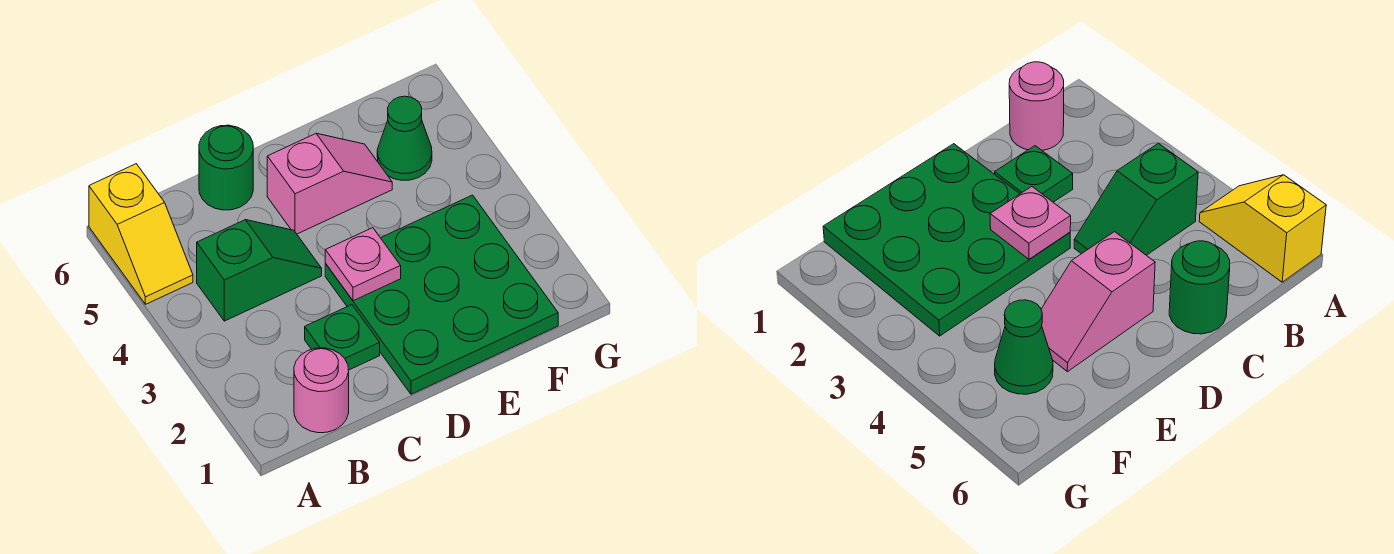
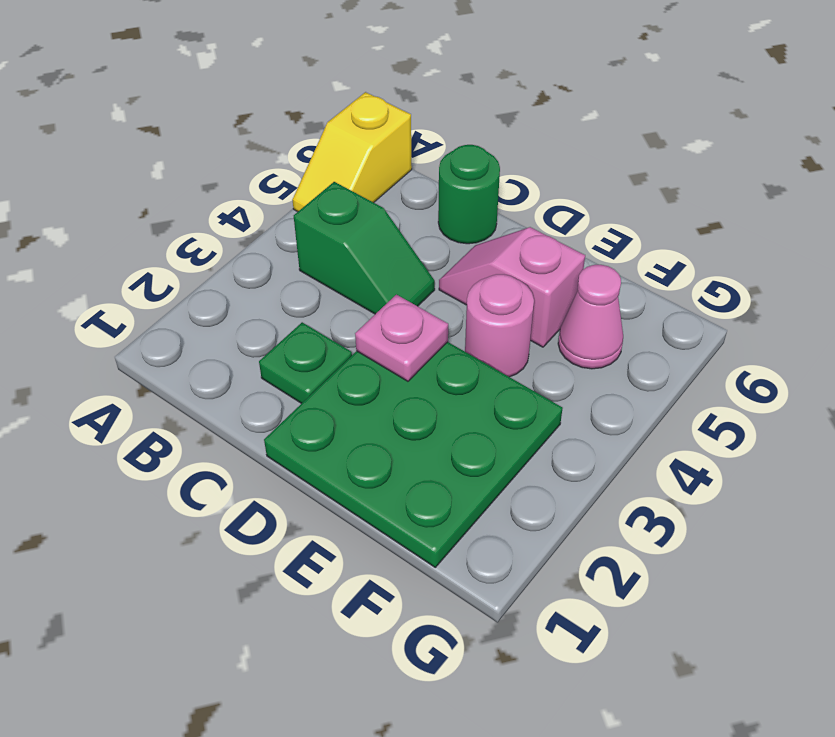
pink 1x1 round brick [294,348,349,433] -> pink 1x1 round brick moved to [465,274,534,377]
pink 1x2 slope [267,133,392,234] -> pink 1x2 slope turned to [439,227,585,347]
green 1x1 cone [377,96,432,180] -> pink 1x1 cone [558,265,623,369]

